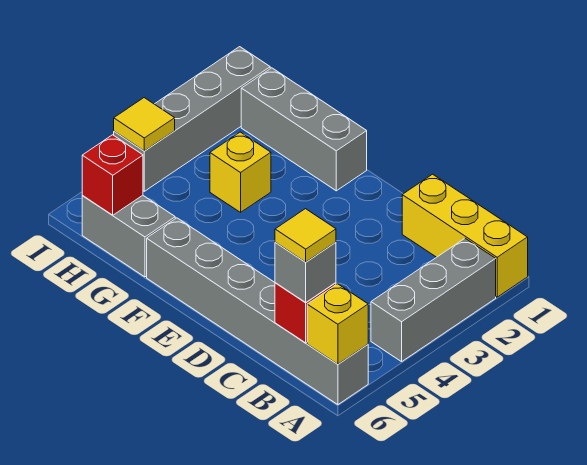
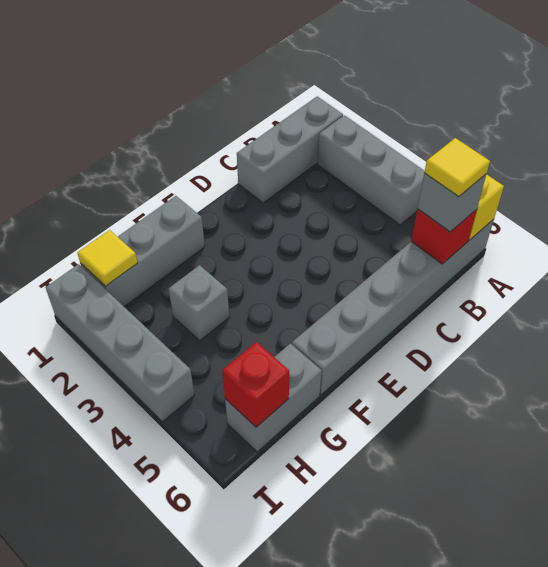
yellow 1x3 brick [402,174,528,297] -> grey 1x3 brick [237,96,343,203]
yellow 1x1 brick [210,132,271,212] -> grey 1x1 brick [169,265,229,341]
yellow 1x1 tile [114,98,175,151] -> yellow 1x1 tile moved to [77,230,138,286]

